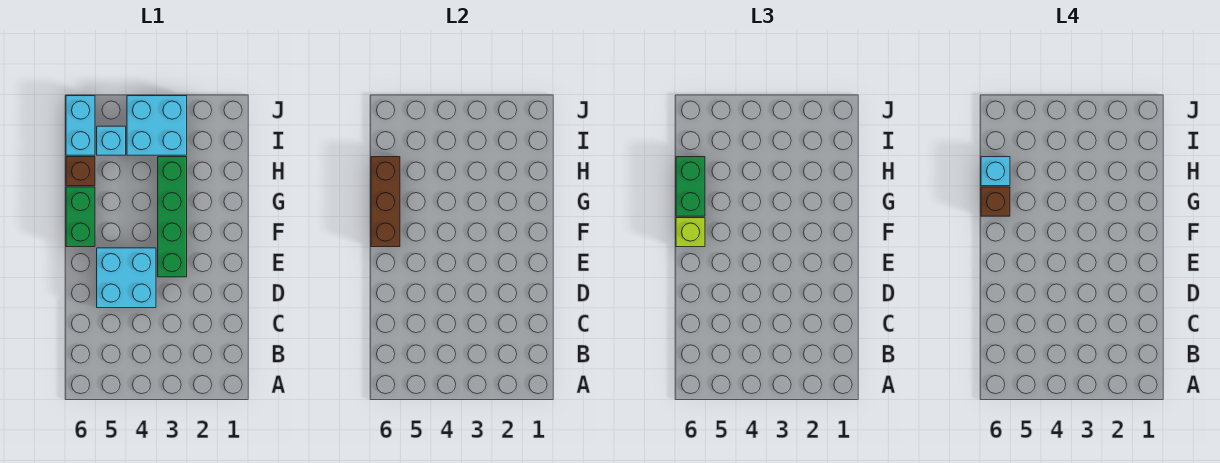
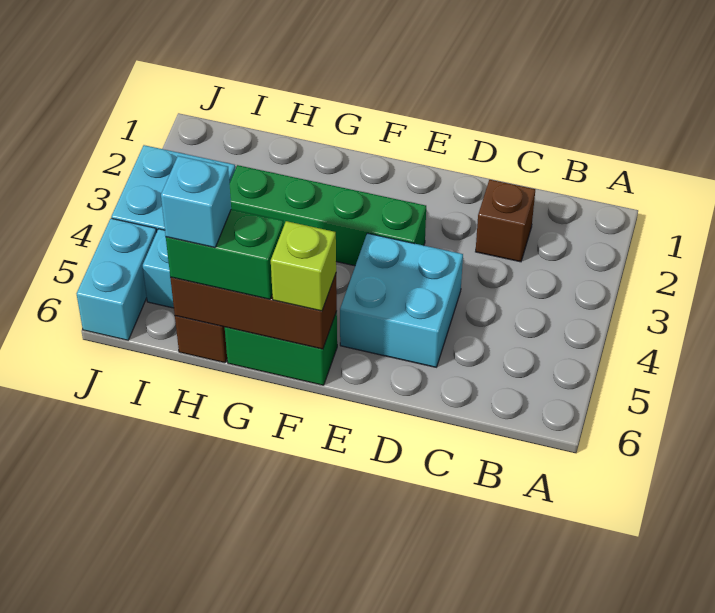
brown 1x1 brick [981,187,1010,216] -> brown 1x1 brick moved to [476,180,535,262]
cyan 1x2 brick [66,96,95,155] -> cyan 1x2 brick turned to [77,218,157,340]

